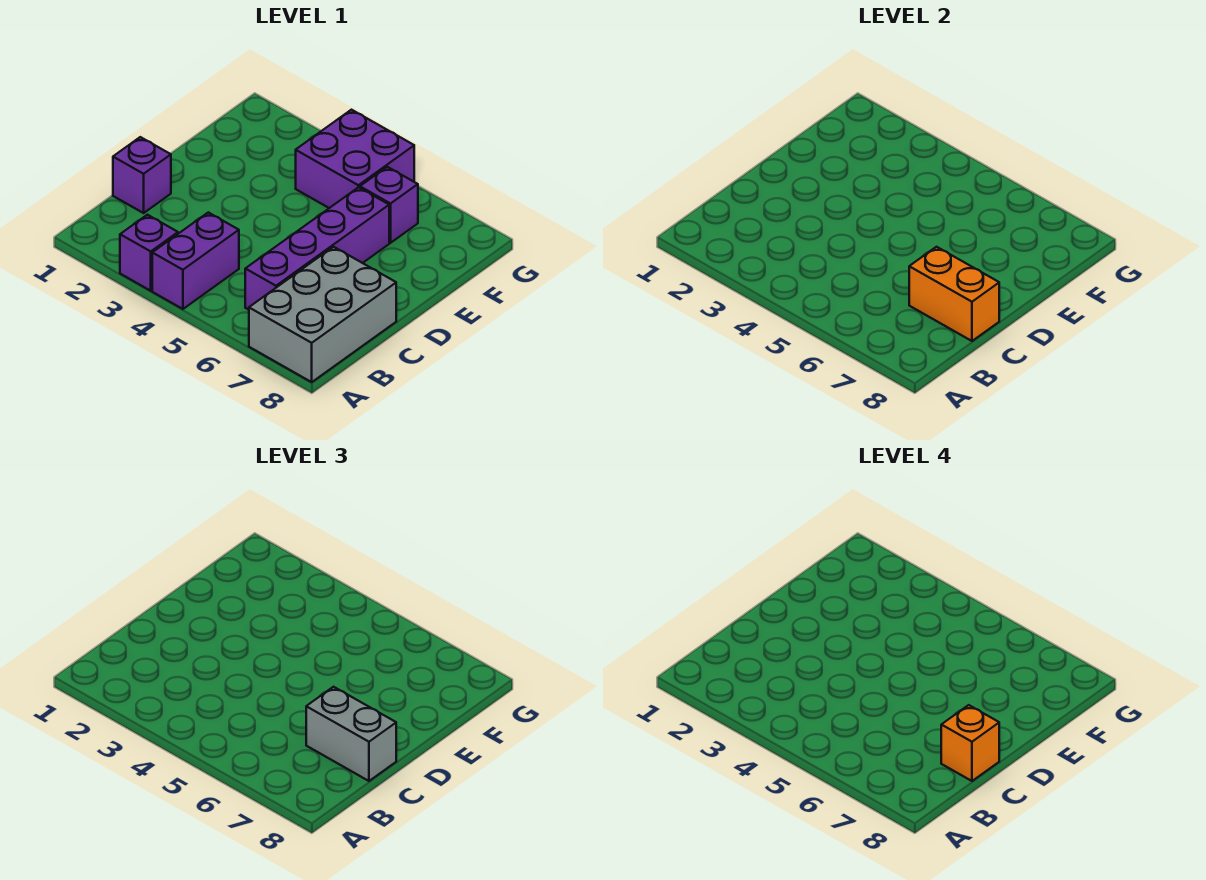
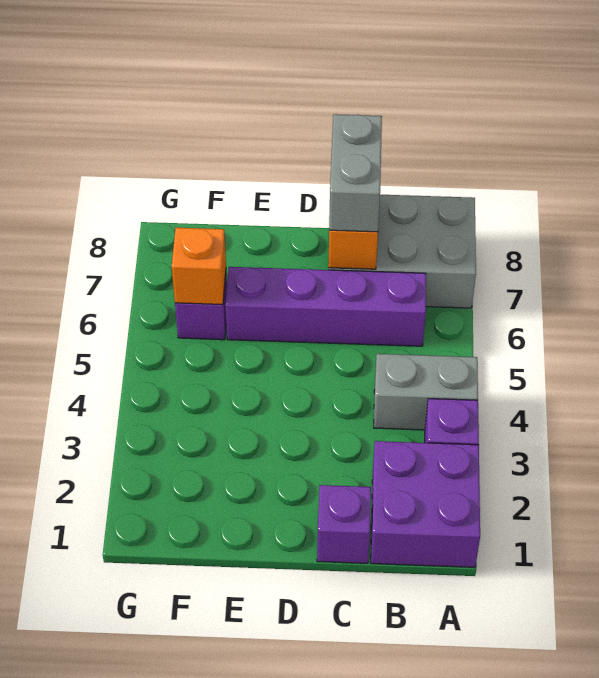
purple 1x2 brick [152,212,239,309] -> grey 1x2 brick [374,354,478,430]
orange 1x1 brick [941,705,999,781] -> orange 1x1 brick moved to [172,228,226,305]
purple 2x2 brick [296,110,414,208] -> purple 2x2 brick moved to [371,441,480,567]

